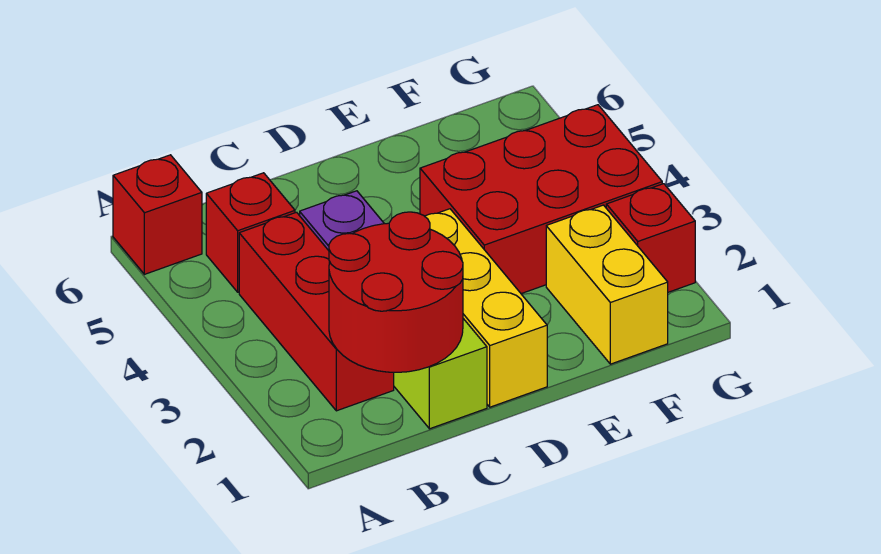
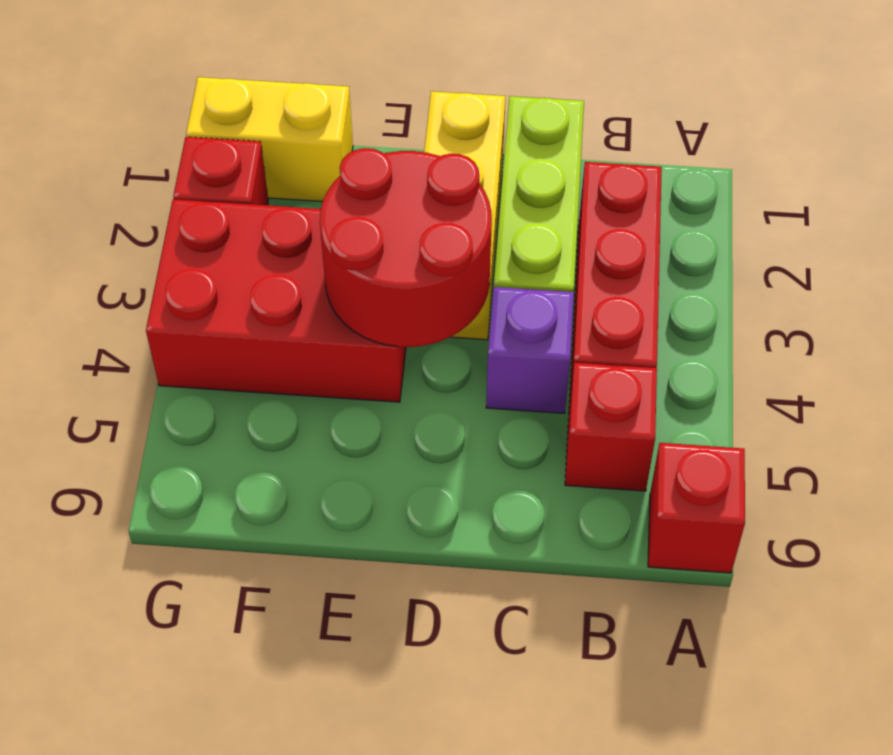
red 2x2 round brick [329,212,463,372] -> red 2x2 round brick moved to [320,148,492,347]
yellow 1x2 brick [546,205,668,364] -> yellow 1x2 brick turned to [186,77,353,202]

